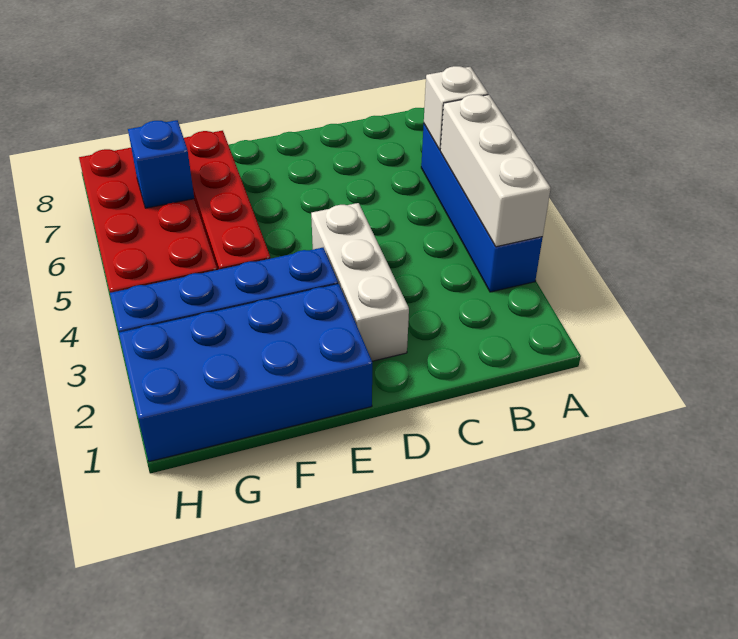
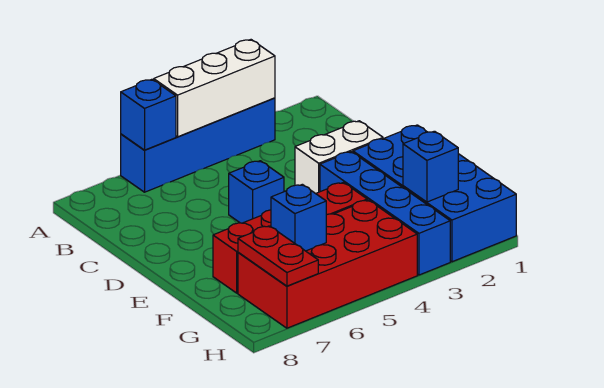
white 1x1 brick [424,66,488,150] -> blue 1x1 brick [121,79,176,150]
white 1x3 brick [311,203,409,361] -> white 1x2 brick [295,121,383,194]
none -> blue 1x1 brick [229,161,284,223]
none -> blue 1x1 brick [403,131,458,202]
none -> red 1x2 plate [238,226,318,286]

